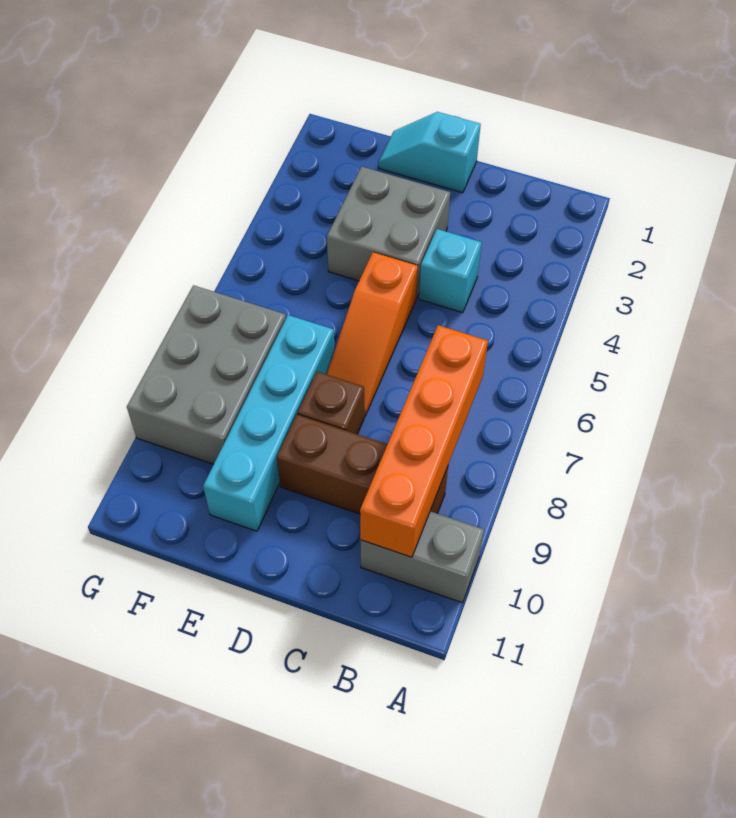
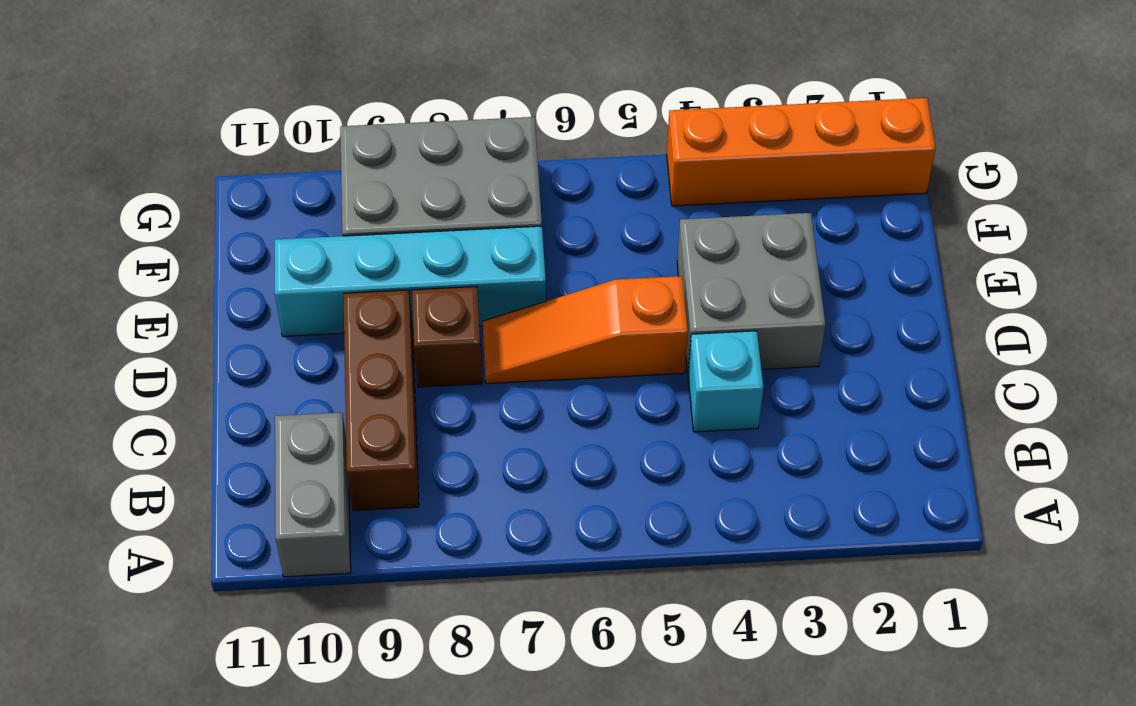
orange 1x4 brick [360,325,488,557] -> orange 1x4 brick moved to [667,98,936,206]
cyan 1x2 slope [379,112,481,193] -> none

